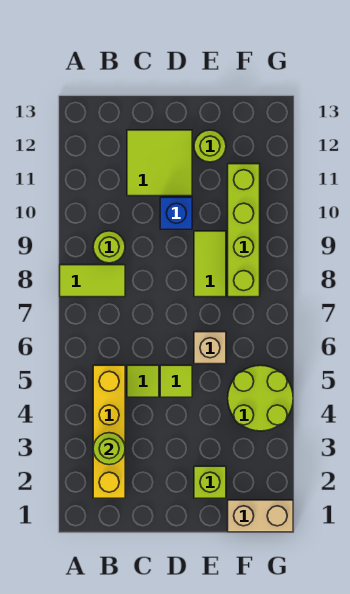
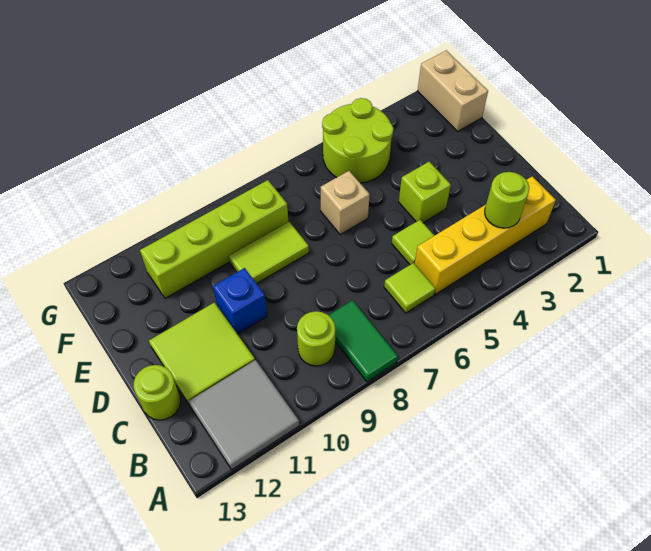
lime 1x2 tile [60,265,125,297] -> green 1x2 tile [329,300,398,382]
none -> grey 2x2 tile [188,360,299,470]
lime 1x1 tile [160,365,192,397] -> lime 1x1 tile moved to [384,263,435,313]
lime 1x1 brick [194,466,226,498] -> lime 1x1 brick moved to [399,162,451,223]
lime 1x1 round brick [194,130,226,162] -> lime 1x1 round brick moved to [134,365,181,420]

